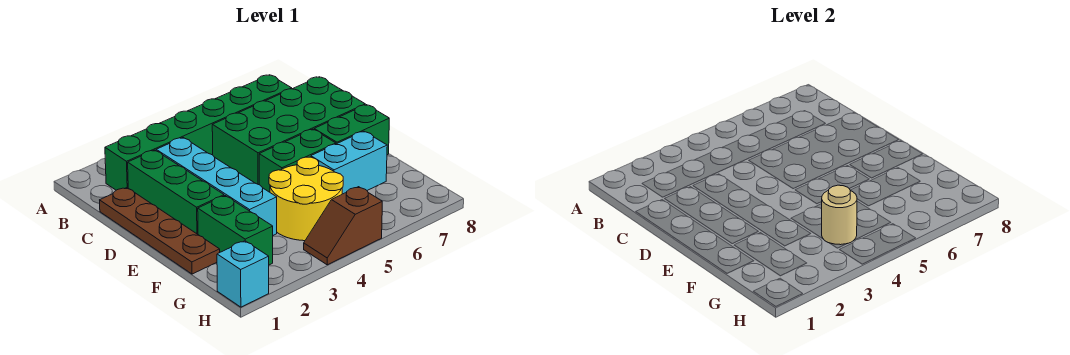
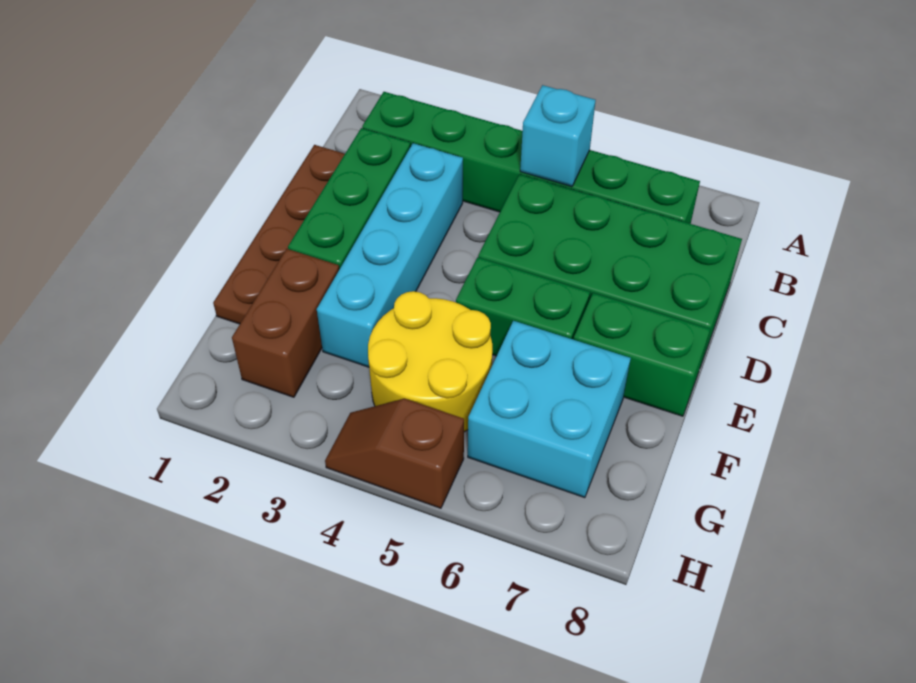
green 1x2 brick [198,196,273,265] -> brown 1x2 brick [232,249,339,397]
cyan 1x2 brick [311,131,387,194] -> cyan 2x2 brick [468,321,631,498]
tan 1x1 round brick [822,185,857,245] -> none
cyan 1x1 brick [217,241,269,307] -> cyan 1x1 brick moved to [520,85,596,187]

